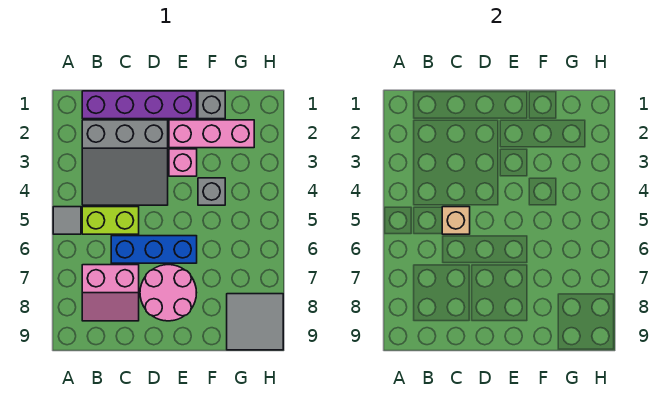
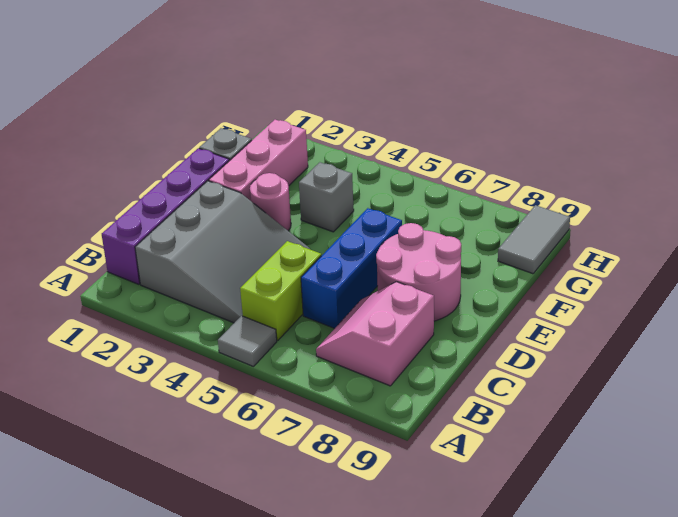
pink 2x2 slope [82,265,139,321] -> pink 2x2 slope turned to [316,282,434,386]
tan 1x1 brick [442,207,470,234] -> none
pink 1x1 brick [169,149,197,176] -> pink 1x1 round brick [250,173,291,231]
grey 2x2 tile [227,294,283,350] -> grey 1x2 tile [498,205,570,274]

